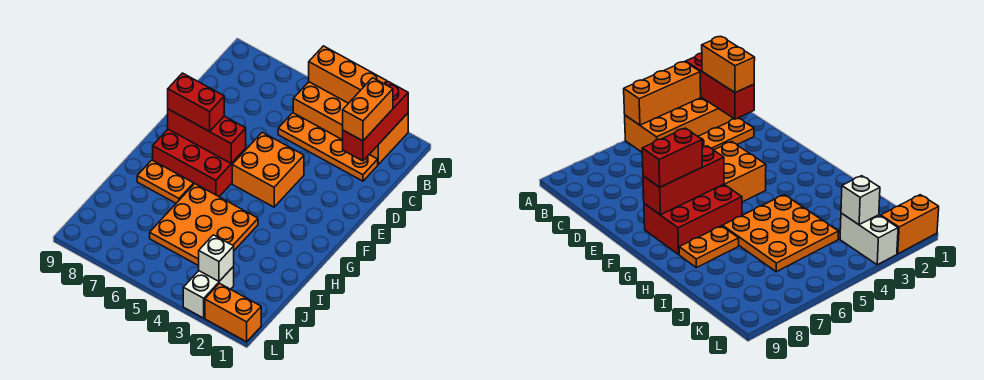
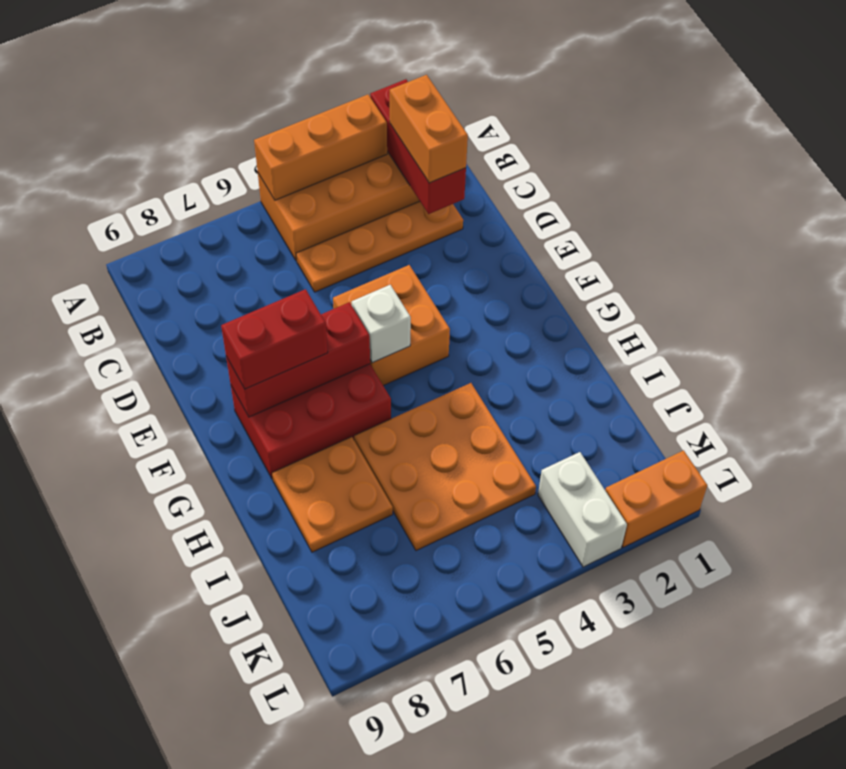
orange 1x2 plate [137,160,194,203] -> orange 2x2 plate [272,437,393,552]
white 1x1 brick [199,235,234,281] -> white 1x1 brick moved to [352,285,411,363]

